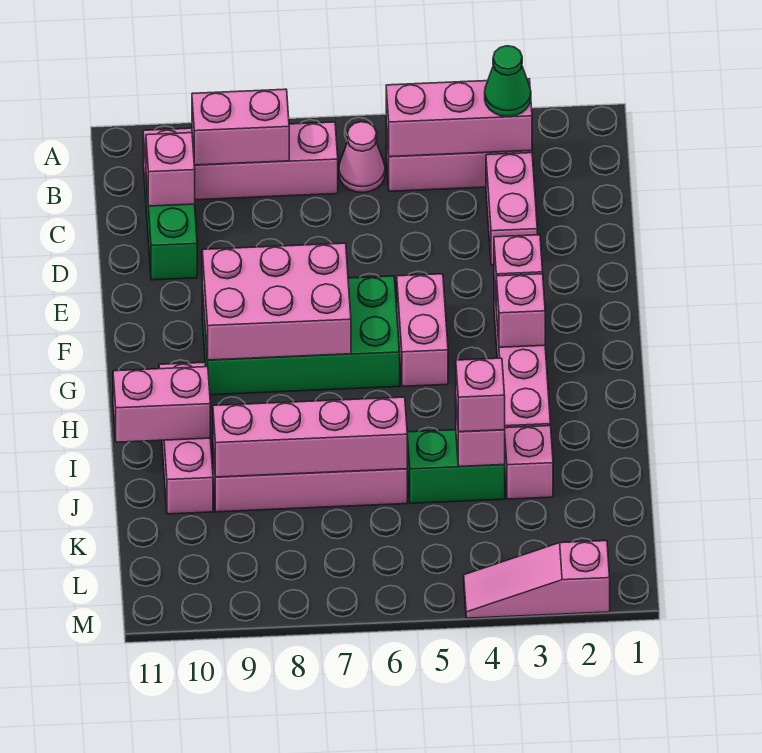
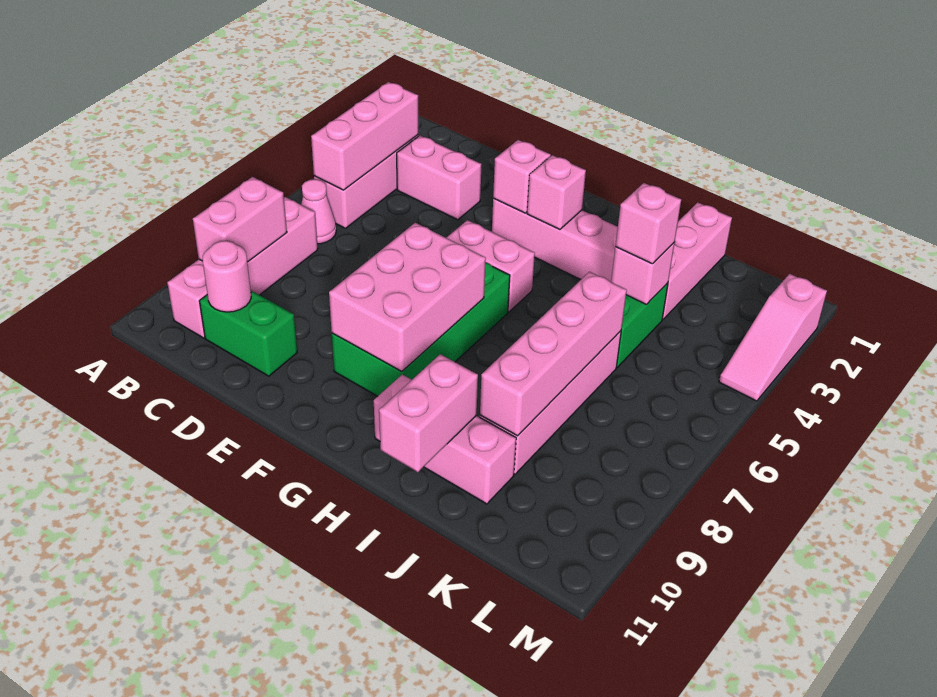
green 1x1 cone [485,46,531,117] -> none
pink 1x1 brick [146,133,195,206] -> pink 1x1 round brick [203,241,251,312]
pink 1x1 brick [505,426,553,499] -> pink 1x3 brick [662,202,732,320]

